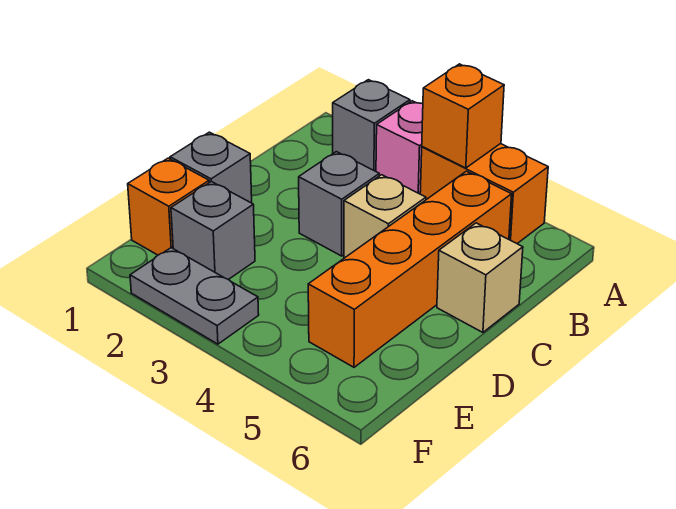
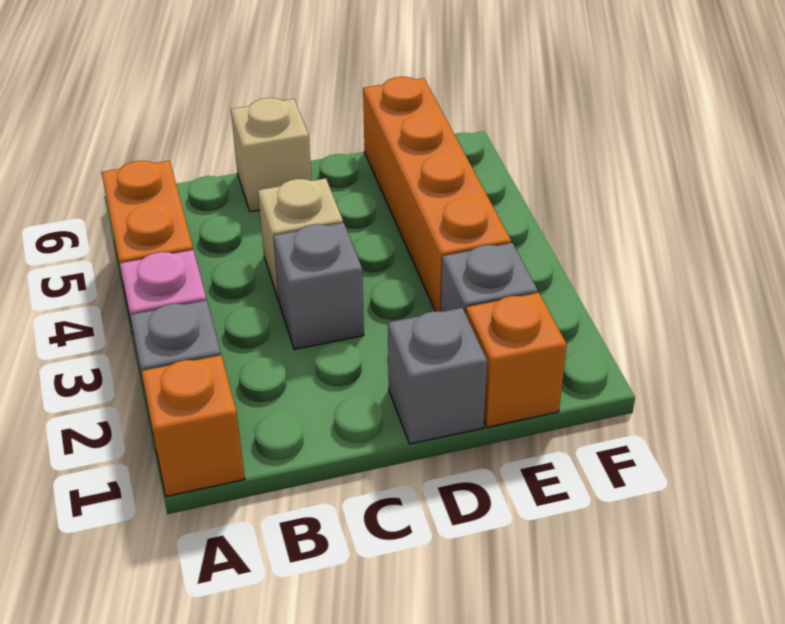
orange 1x1 brick [422,64,504,168] -> orange 1x1 brick moved to [141,355,245,496]
orange 1x4 brick [308,171,512,367] -> orange 1x4 brick turned to [363,77,511,312]
grey 1x2 plate [130,248,259,344] -> none

